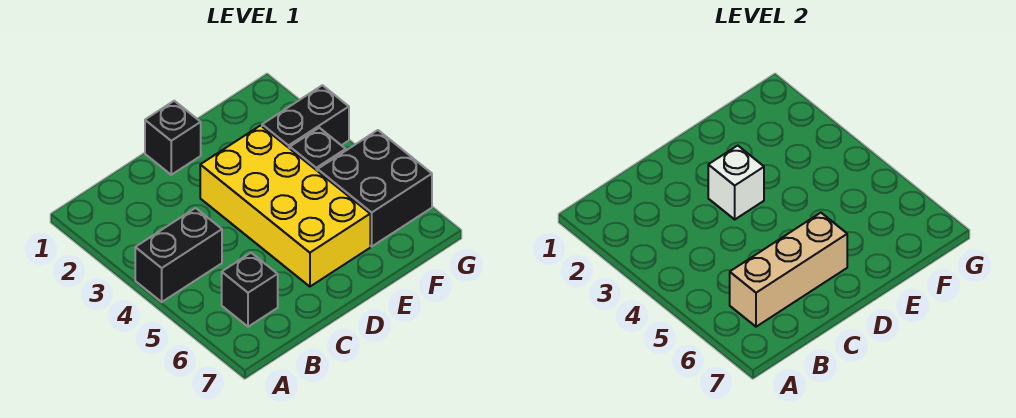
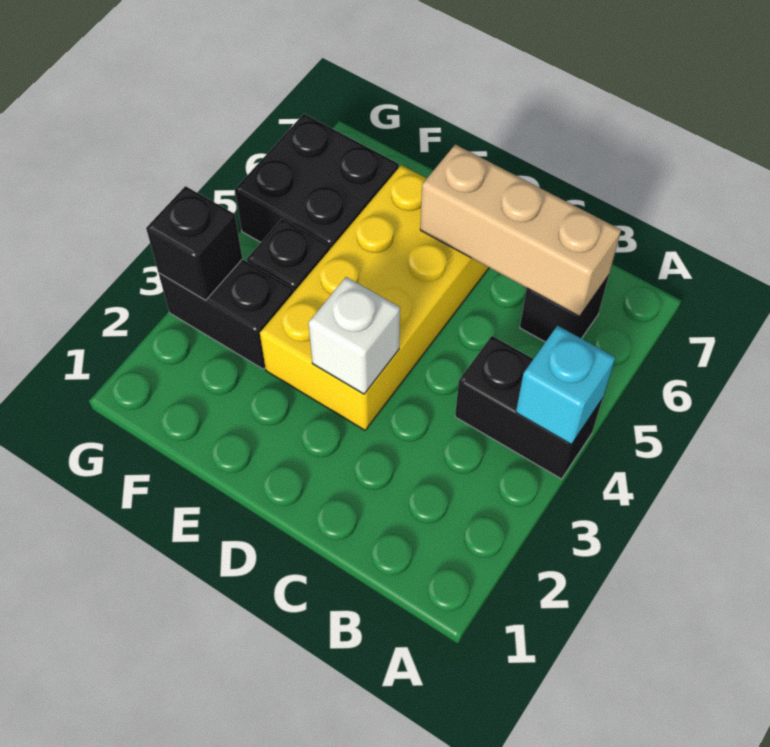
none -> cyan 1x1 brick [516,326,616,445]
black 1x1 brick [145,101,201,175] -> black 1x1 brick moved to [146,186,242,300]

